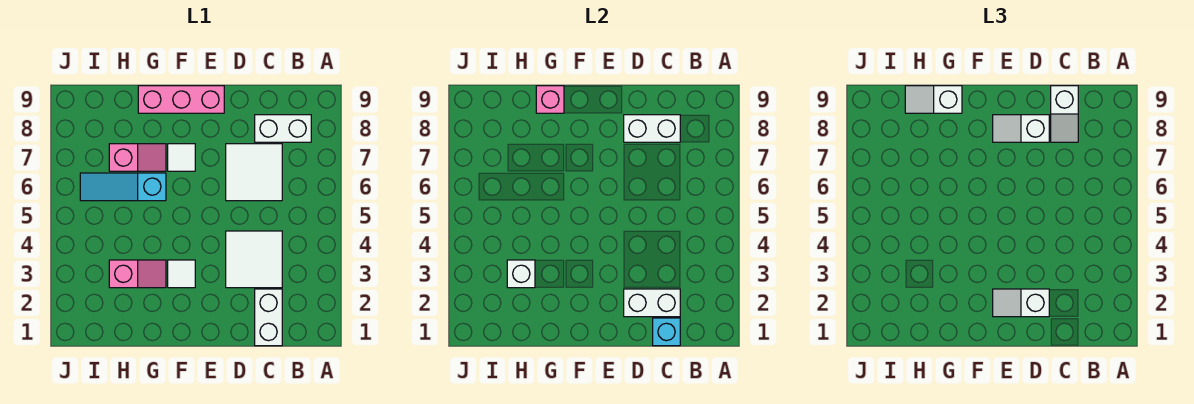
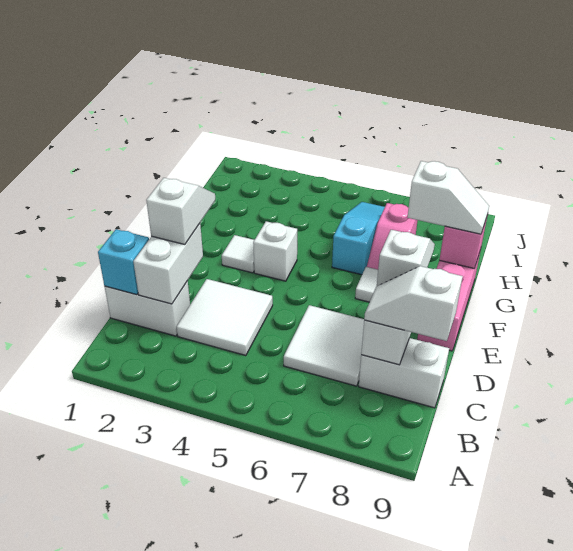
white 1x2 brick [255,115,311,142] -> white 1x2 brick turned to [359,338,449,408]
pink 1x2 slope [109,260,166,288] -> none
white 1x2 slope [905,86,962,113] -> white 1x2 slope turned to [407,161,489,234]
white 1x1 brick [507,260,535,288] -> white 1x1 brick moved to [253,221,297,281]

